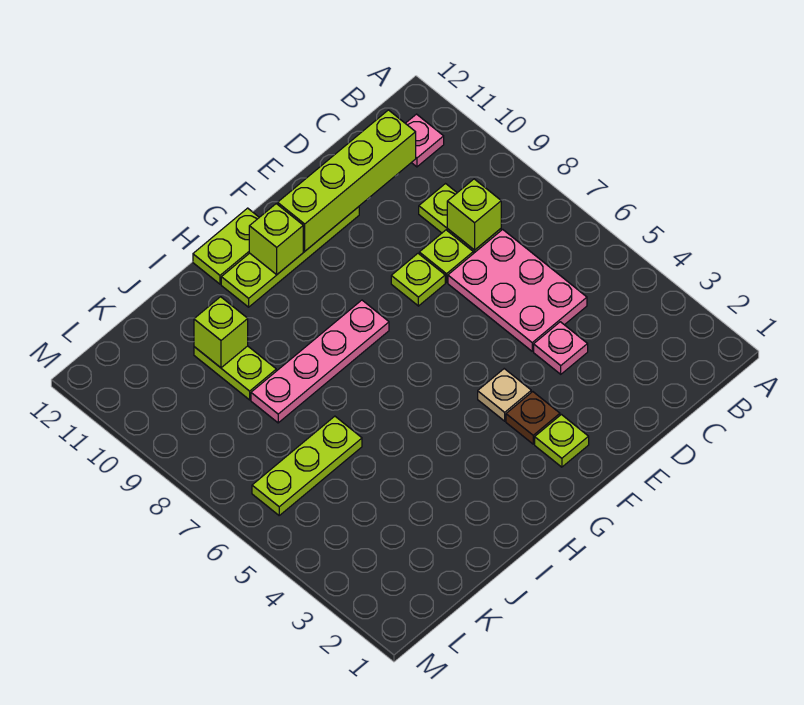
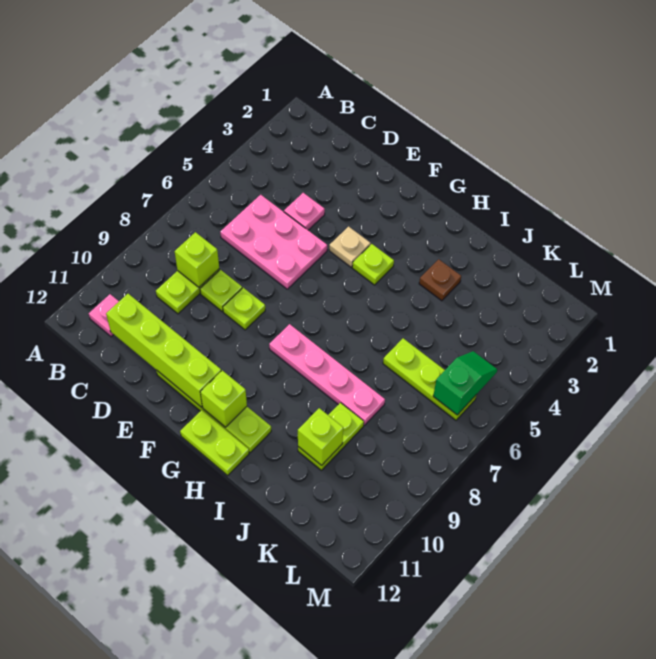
pink 2x3 plate [448,229,587,351] -> pink 2x3 plate turned to [220,195,327,289]
lime 1x1 plate [535,415,589,467] -> lime 1x1 plate moved to [352,244,394,285]
brown 1x1 plate [506,392,560,444] -> brown 1x1 plate moved to [419,259,461,301]
none -> green 1x2 slope [433,351,497,415]

